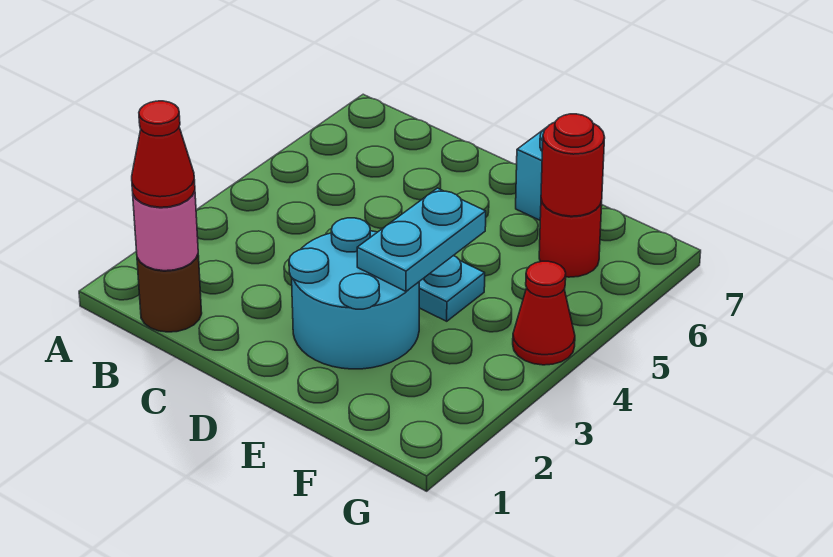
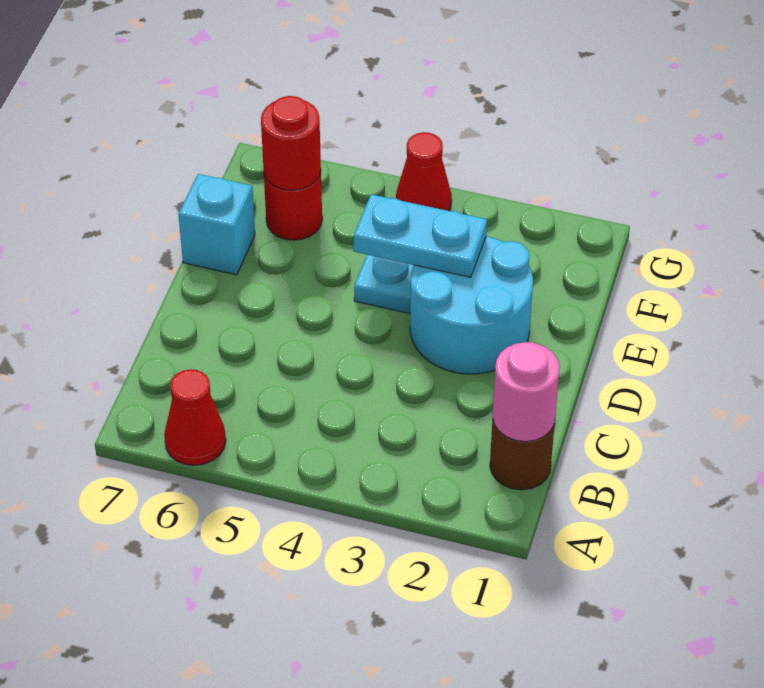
red 1x1 cone [132,101,195,207] -> red 1x1 cone moved to [164,369,226,465]

